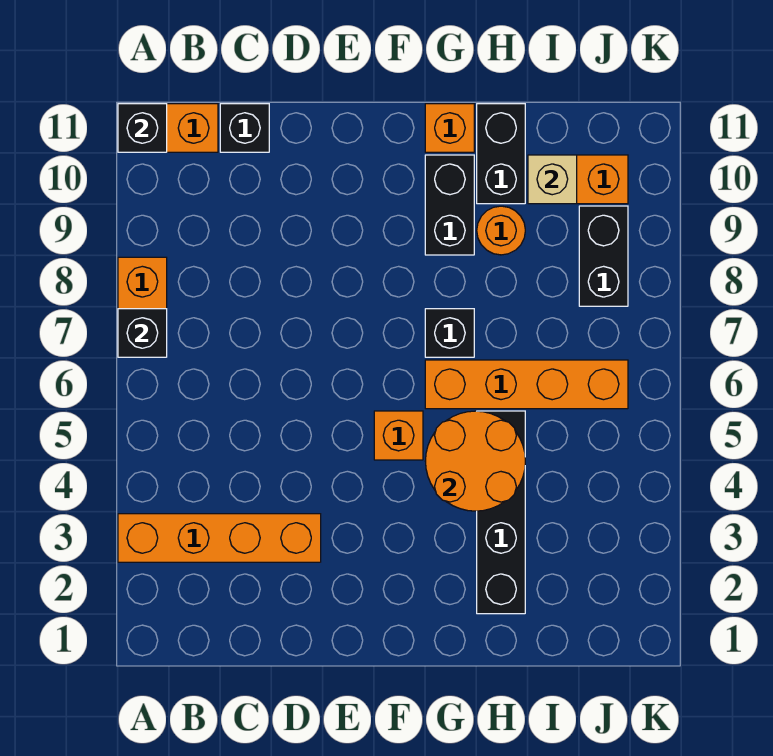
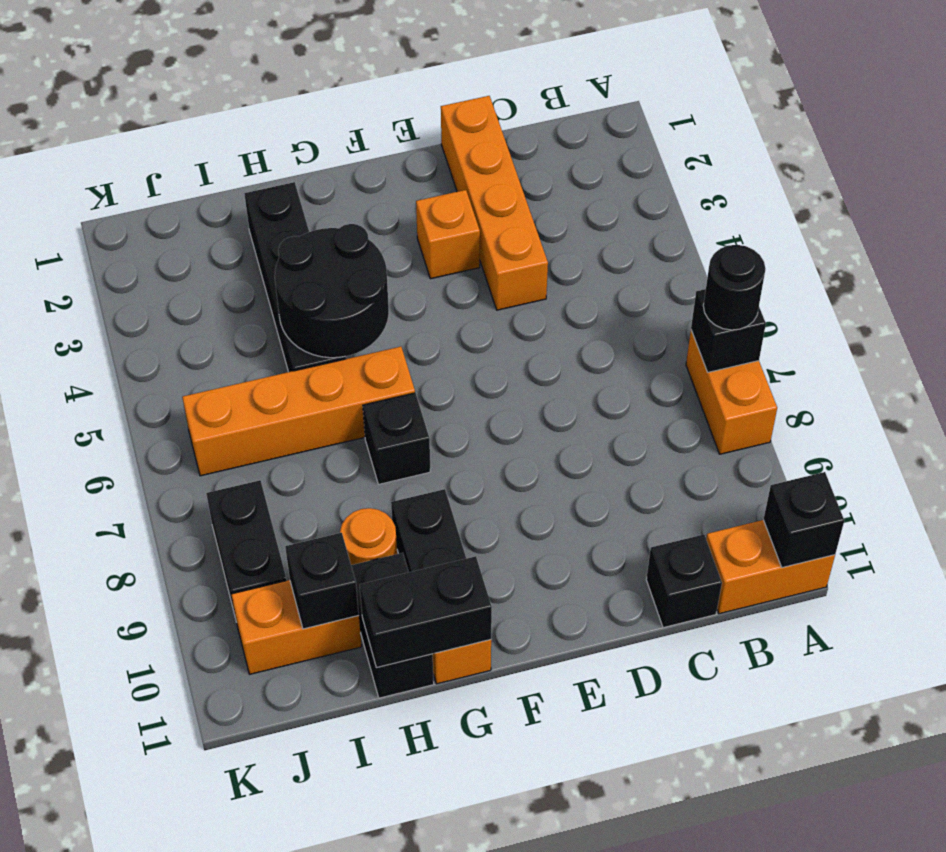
orange 1x4 brick [118,514,321,562] -> orange 1x4 brick turned to [441,96,548,310]
none -> black 1x1 round brick [703,245,765,330]
orange 1x1 brick [374,411,423,460] -> orange 1x1 brick moved to [416,190,480,279]
orange 2x2 round brick [425,411,525,511] -> black 2x2 round brick [275,224,389,358]
none -> black 1x2 brick [360,556,492,668]
tan 1x1 brick [528,155,577,204] -> black 1x1 brick [285,533,359,629]

